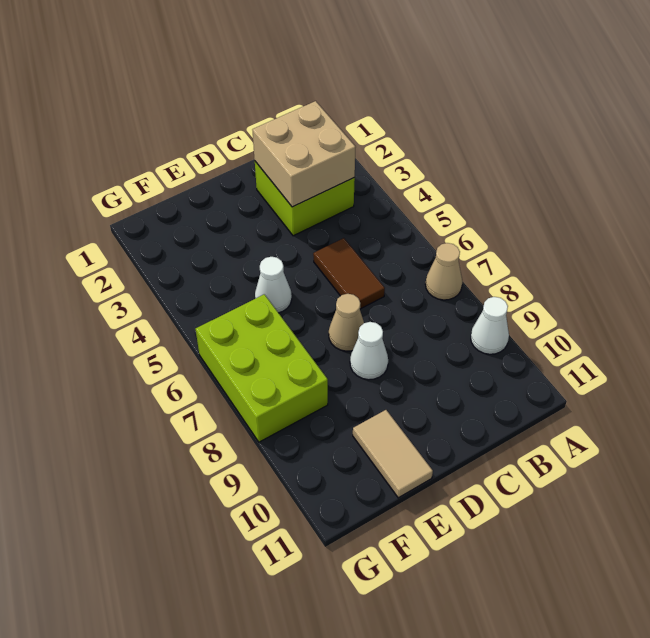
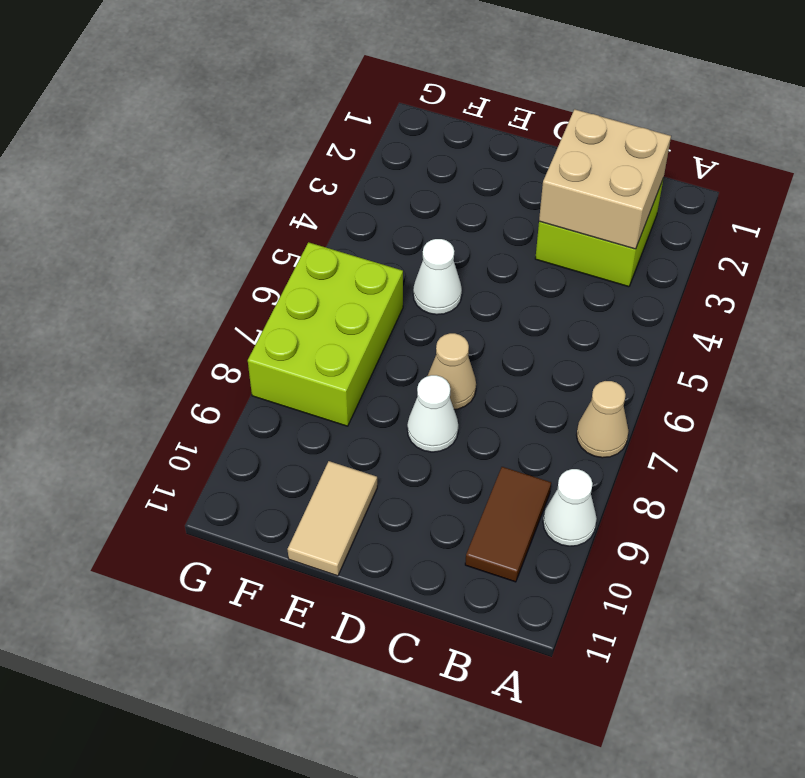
brown 1x2 tile [313,238,385,309] -> brown 1x2 tile moved to [465,467,551,582]

